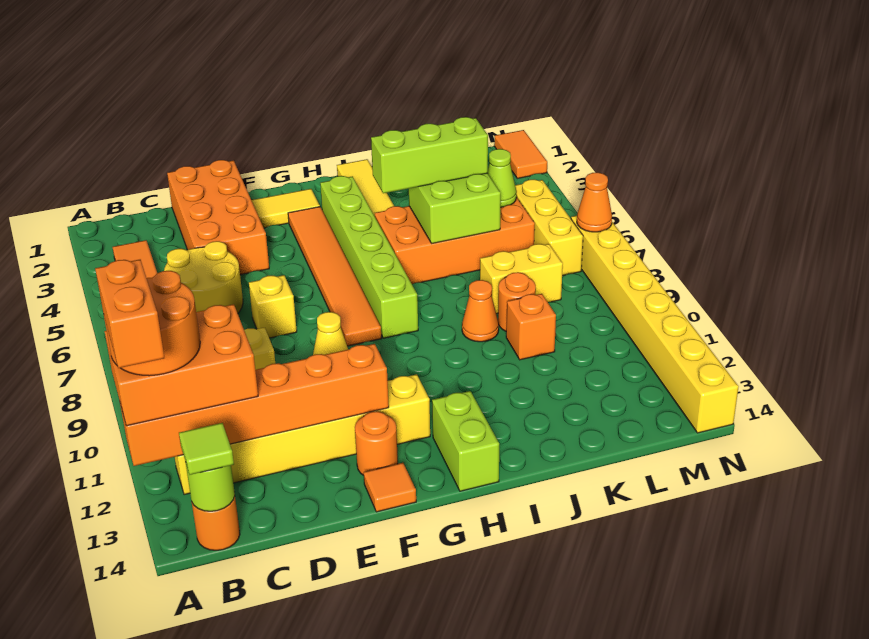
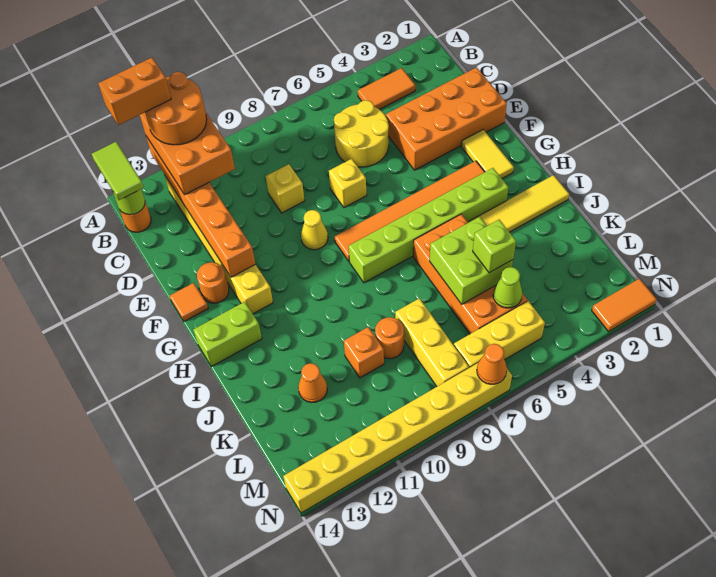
lime 1x1 tile [179,423,234,475] -> lime 1x2 tile [92,142,144,200]
lime 1x3 brick [371,117,488,193] -> lime 1x1 brick [473,220,516,273]
orange 1x1 cone [462,280,499,342] -> orange 1x1 cone moved to [298,363,327,403]
yellow 1x2 brick [480,244,563,314] -> yellow 1x3 brick [395,298,469,386]

